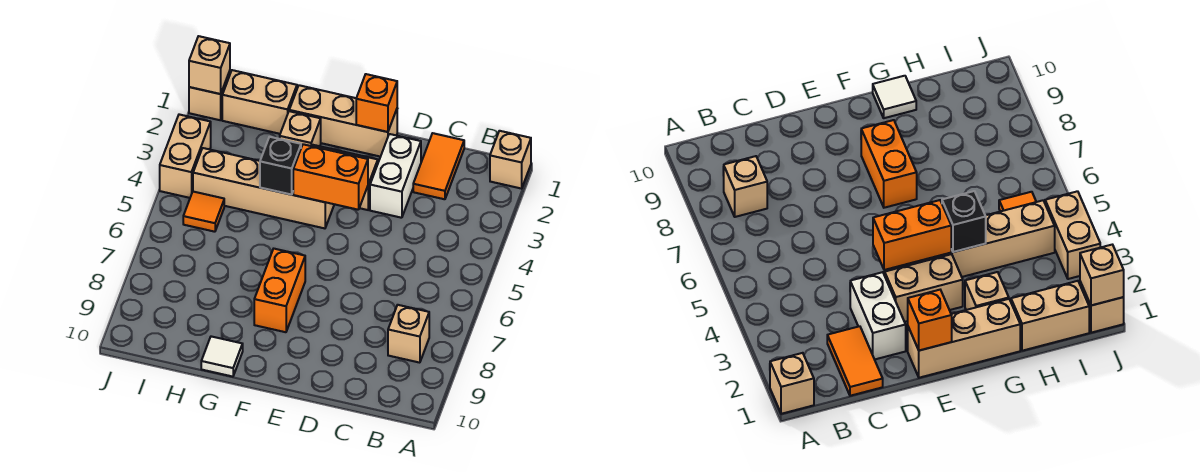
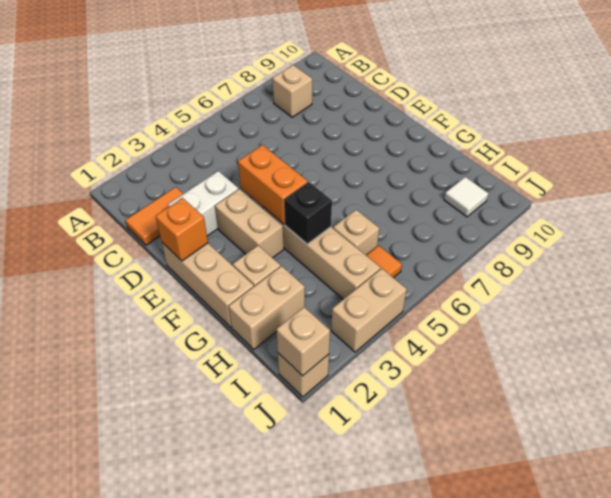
tan 1x1 brick [490,131,531,189] -> tan 1x1 brick moved to [333,210,379,255]
orange 1x2 brick [254,249,305,332] -> none
white 1x1 tile [201,336,243,377] -> white 1x1 tile moved to [444,177,488,217]
tan 1x2 brick [222,70,297,134] -> tan 1x2 brick turned to [229,266,305,349]

